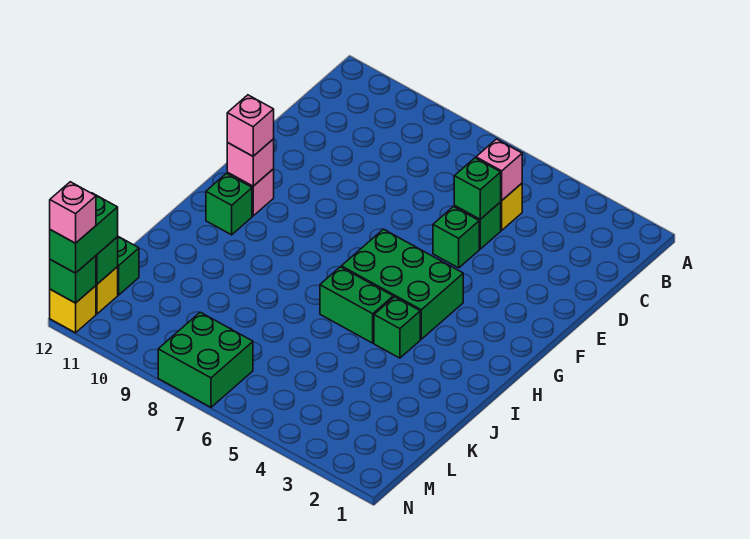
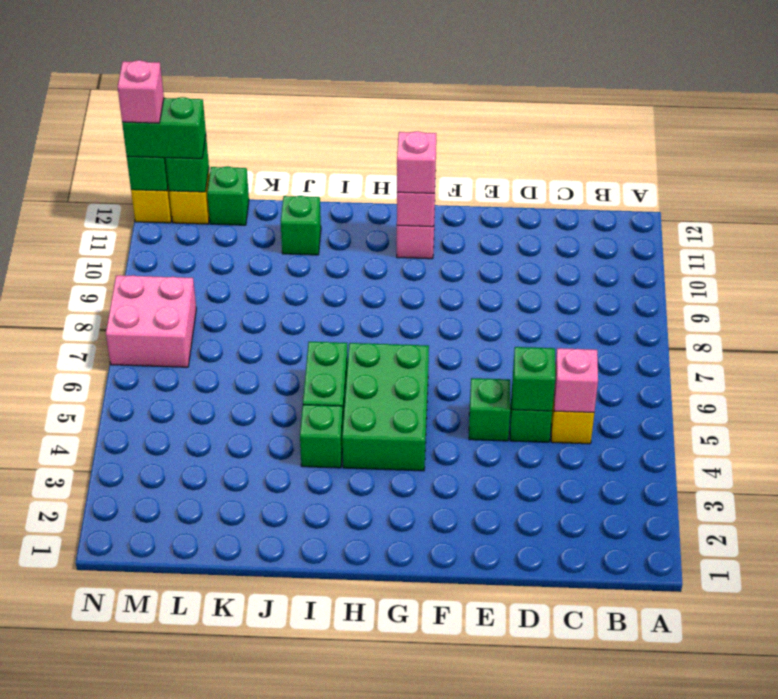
green 1x1 brick [206,174,252,235] -> green 1x1 brick moved to [281,196,321,255]
green 2x2 brick [158,312,253,407] -> pink 2x2 brick [106,275,196,367]

